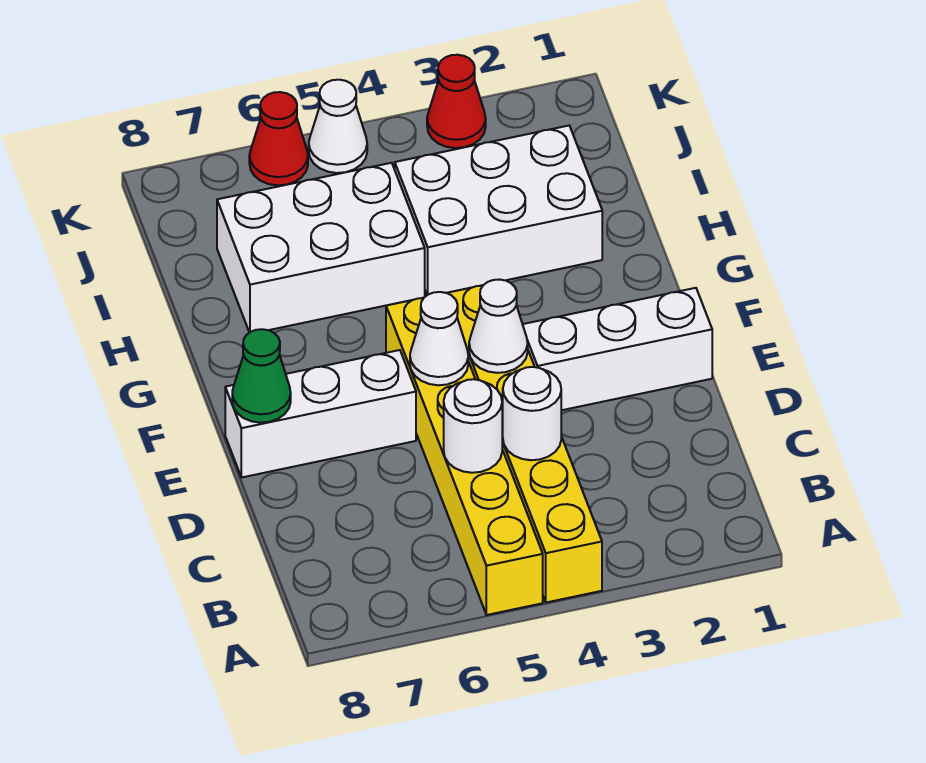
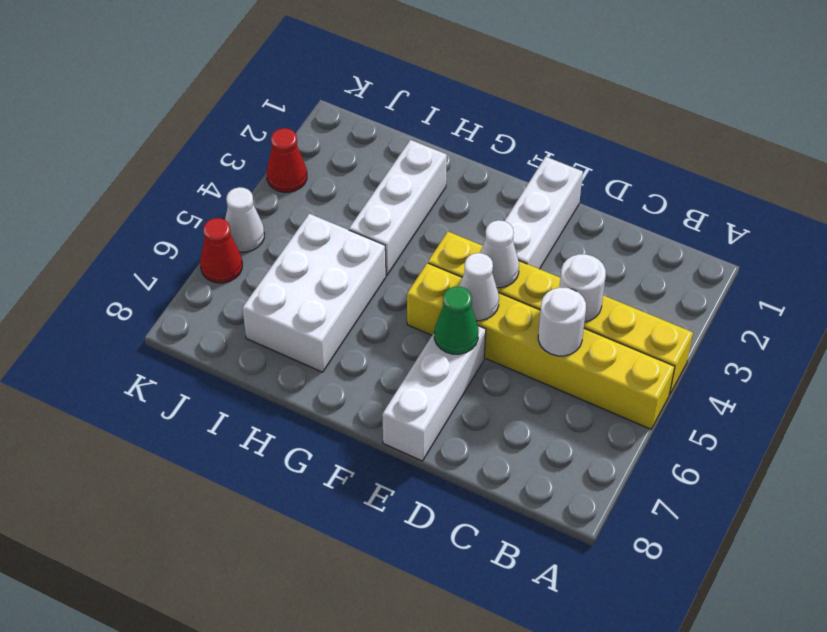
green 1x1 cone [232,329,291,423] -> green 1x1 cone moved to [434,286,478,354]
white 2x3 brick [395,126,602,295] -> white 1x3 brick [349,140,447,275]

